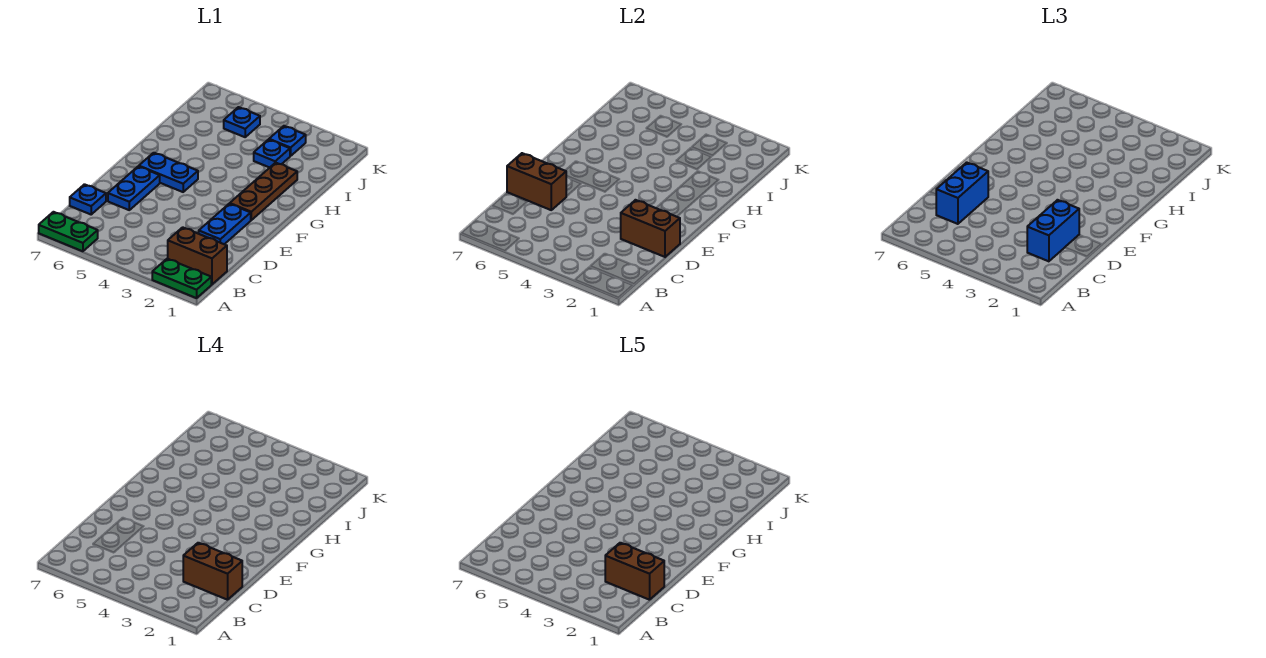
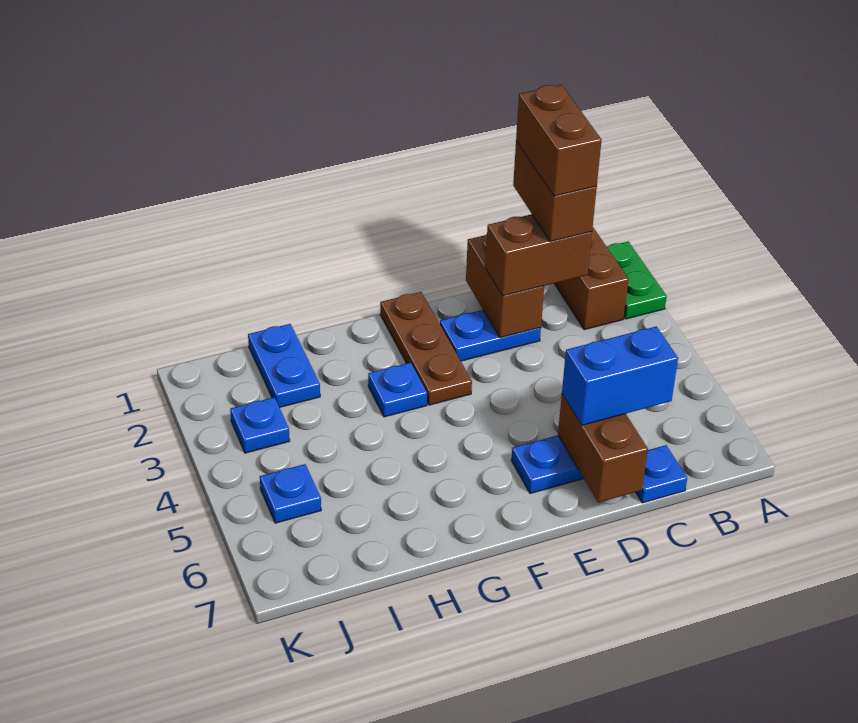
green 1x2 plate [39,212,98,251] -> none
blue 1x2 brick [1027,200,1079,261] -> brown 1x2 brick [485,214,592,296]
brown 1x3 plate [230,163,297,220] -> brown 1x3 plate turned to [380,292,472,405]
blue 1x2 plate [139,153,198,192] -> blue 1x2 plate moved to [248,324,320,407]
blue 1x1 plate [254,140,290,168] -> blue 1x1 plate moved to [368,363,427,417]

